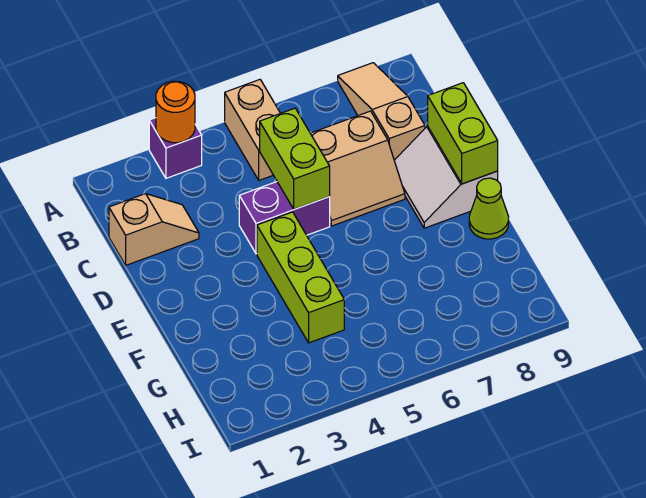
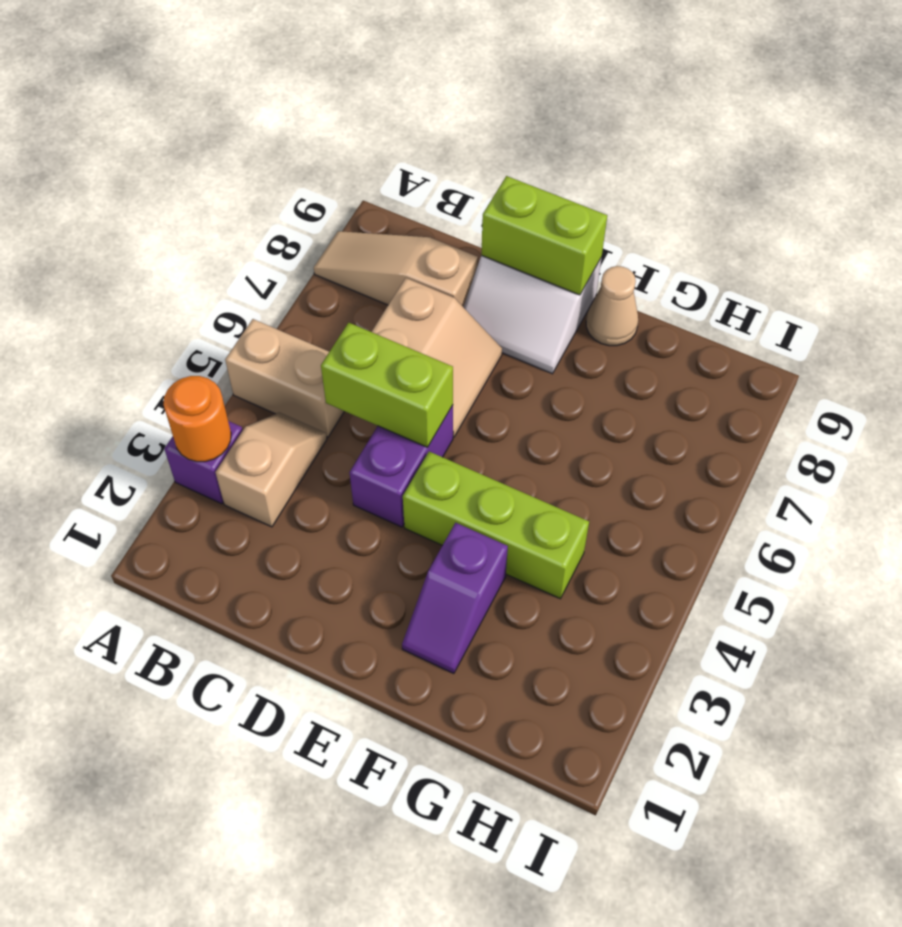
tan 1x2 slope [109,194,199,265] -> tan 1x2 slope moved to [215,413,327,527]
none -> purple 1x2 slope [402,523,508,674]
lime 1x1 cone [469,178,509,239] -> tan 1x1 cone [586,266,638,346]

